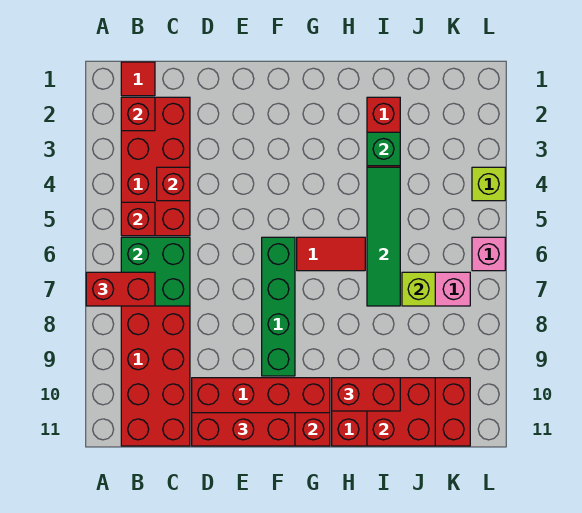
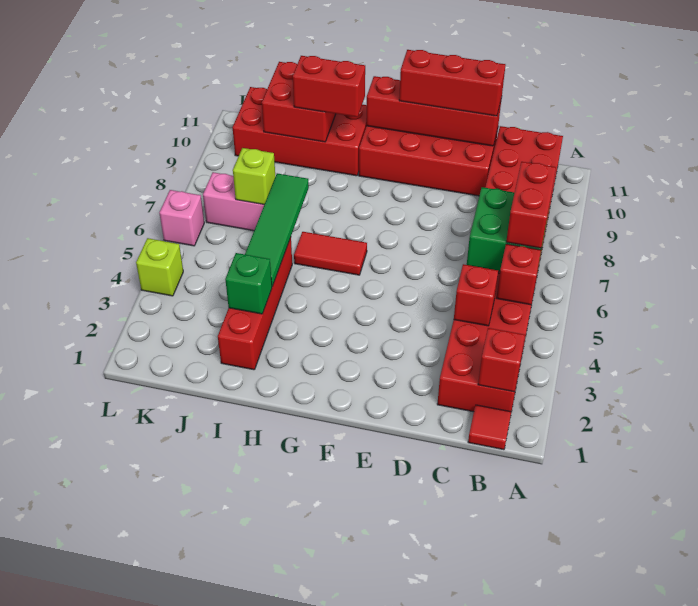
red 1x2 brick [86,272,155,306] -> red 1x2 brick turned to [506,162,556,248]
green 1x4 brick [262,237,295,376] -> none

